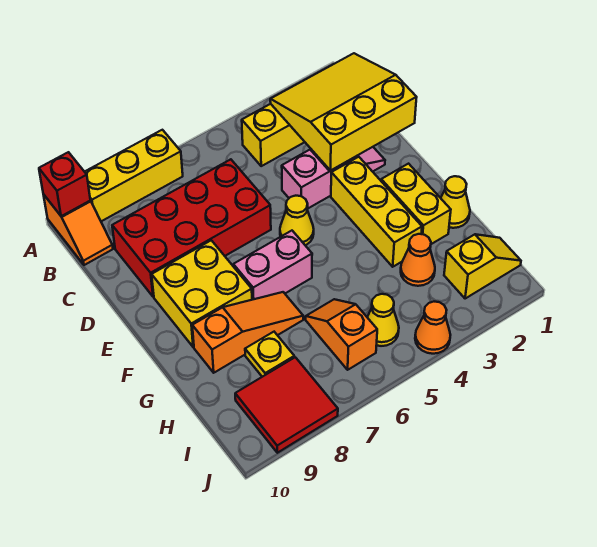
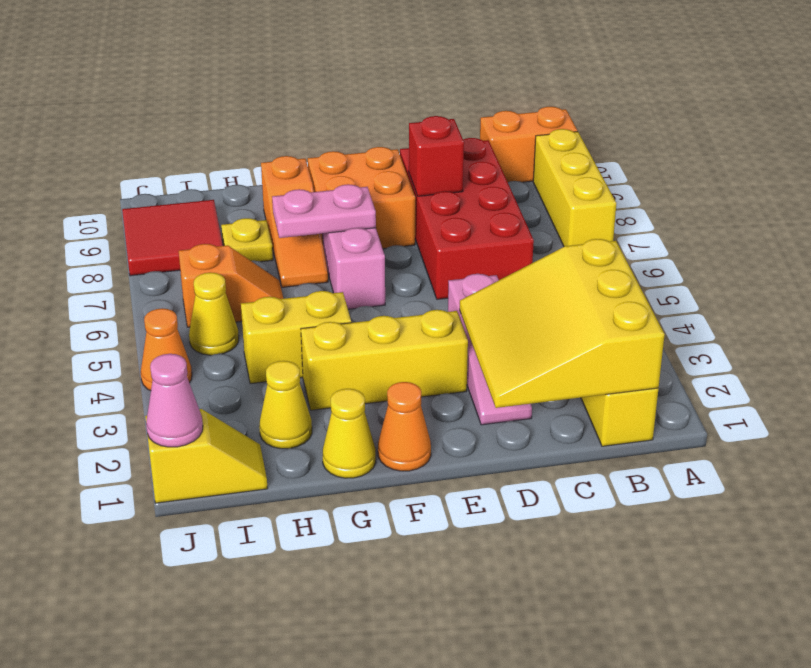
orange 1x2 slope [43,194,113,265] -> orange 1x2 brick [480,107,577,182]
red 1x1 brick [39,152,90,216] -> red 1x1 brick moved to [409,116,464,196]
yellow 3x3 slope [270,53,417,171] -> yellow 3x3 slope turned to [460,239,665,408]
yellow 1x1 cone [280,196,314,245] -> yellow 1x1 cone moved to [259,361,312,449]
yellow 2x2 brick [152,240,252,347] -> orange 2x2 brick [308,147,415,249]
yellow 1x2 brick [381,164,451,244] -> yellow 1x2 brick moved to [241,291,351,384]
none -> pink 1x2 plate [272,184,376,238]
orange 1x1 cone [401,234,435,286] -> orange 1x1 cone moved to [378,382,431,471]
yellow 1x2 slope [444,234,521,299] -> yellow 1x2 slope turned to [145,409,268,503]
none -> pink 1x1 cone [146,354,203,447]

